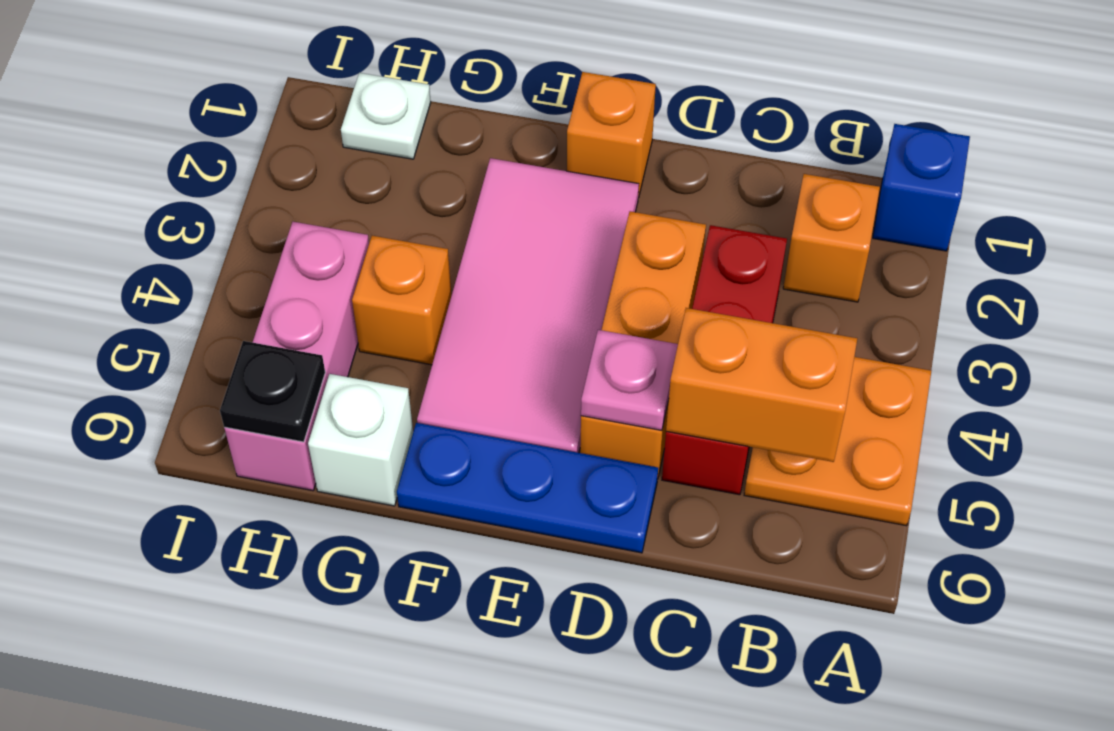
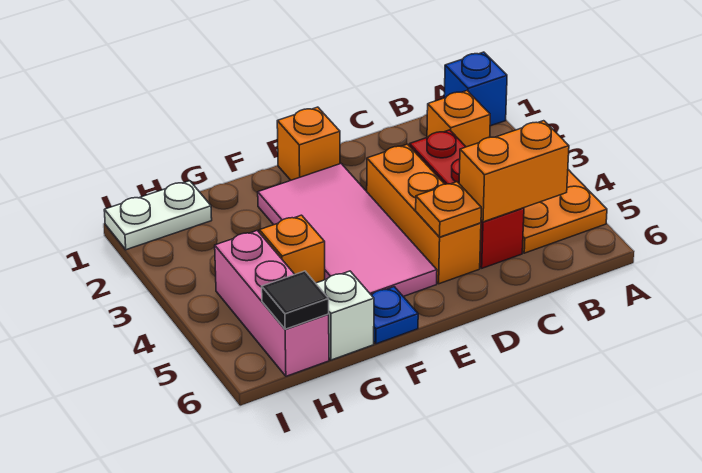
pink 1x1 plate [581,330,678,430] -> orange 1x1 plate [416,182,481,237]
blue 1x3 plate [397,423,658,553] -> blue 1x1 plate [372,287,418,344]
white 1x1 plate [341,73,431,159] -> white 1x2 plate [104,181,212,250]
black 1x1 plate [220,341,325,442] -> black 1x1 tile [262,271,329,329]

